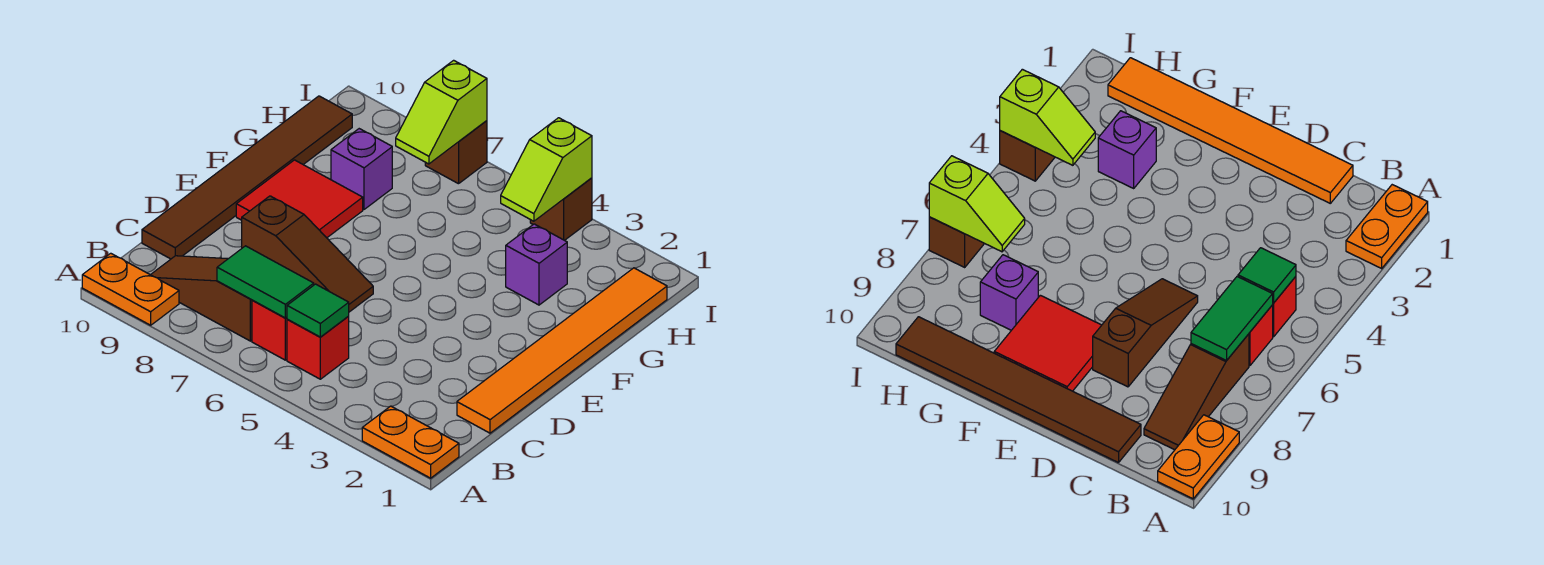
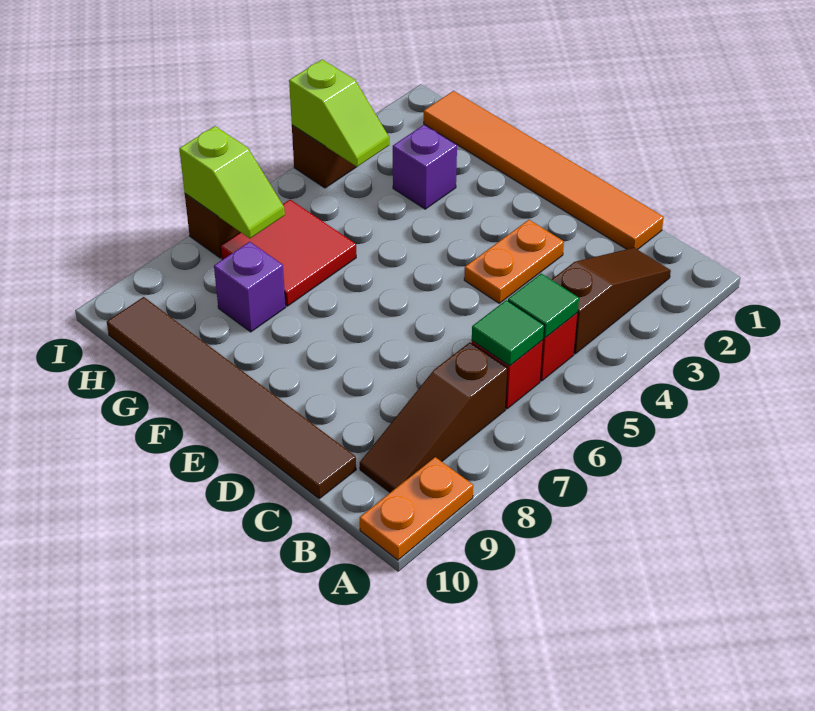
orange 1x2 plate [362,406,459,478] -> orange 1x2 plate moved to [464,220,564,303]
green 1x2 tile [217,246,314,318] -> green 1x1 tile [472,300,544,366]
brown 1x3 slope [242,196,373,312] -> brown 1x3 slope moved to [551,248,671,354]
red 2x2 tile [236,160,363,238] -> red 2x2 tile moved to [221,200,356,306]

